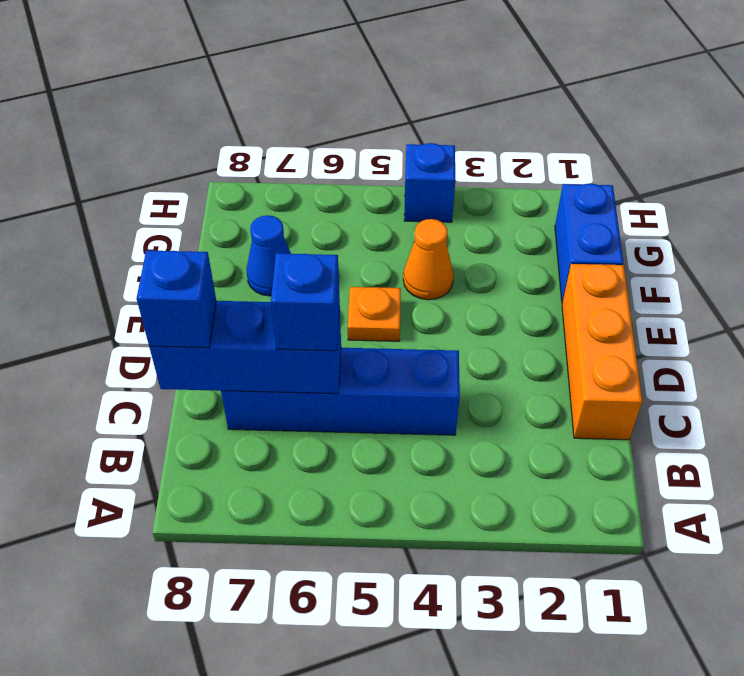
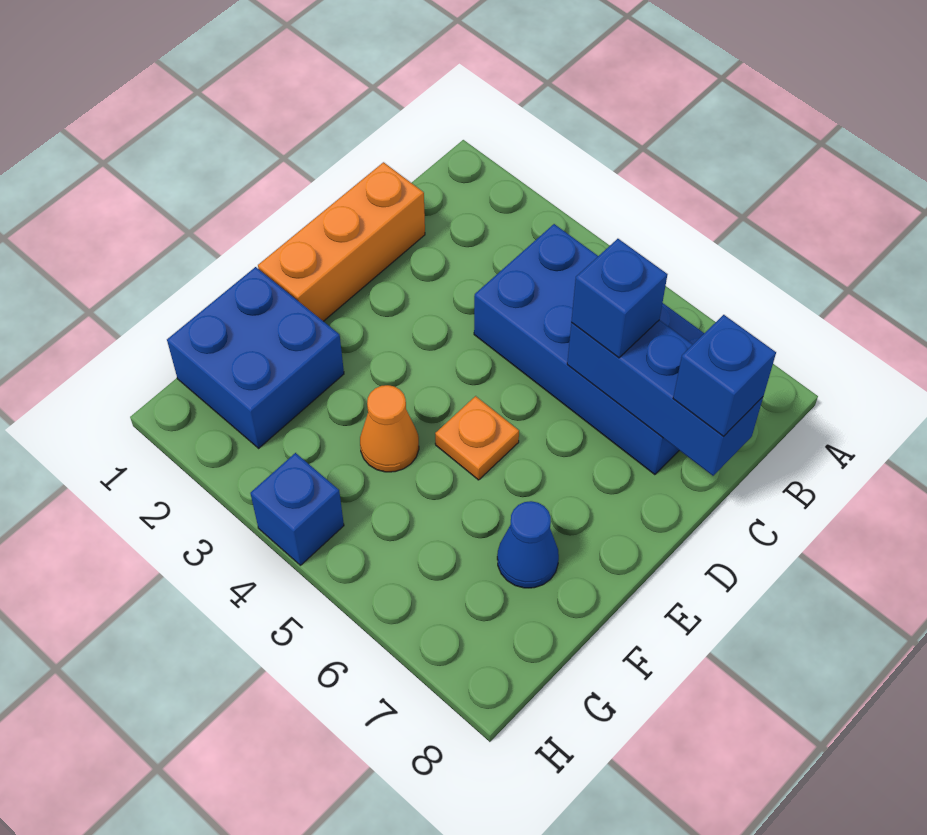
blue 1x4 brick [221,348,460,435] -> blue 2x4 brick [474,224,704,475]
blue 1x2 brick [555,183,623,302] -> blue 2x2 brick [167,267,344,448]

